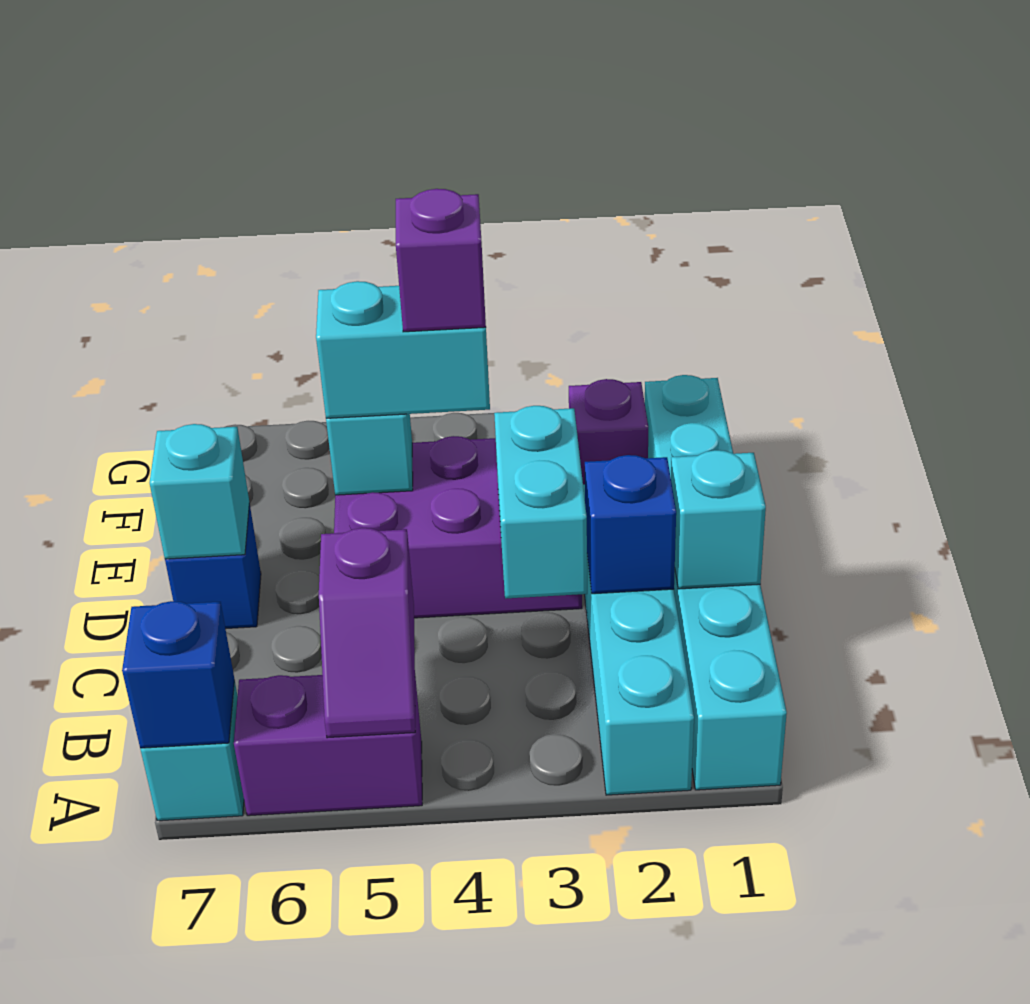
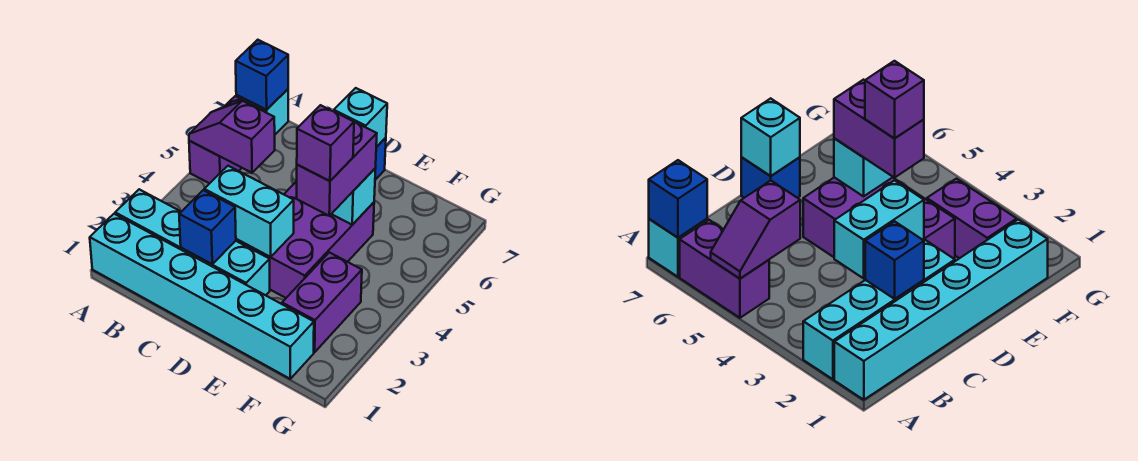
cyan 1x1 brick [671,450,766,589] -> none
cyan 1x2 brick [316,281,490,418] -> purple 1x2 brick [297,122,377,216]
purple 1x1 brick [569,379,648,485] -> purple 1x2 brick [282,252,362,352]

